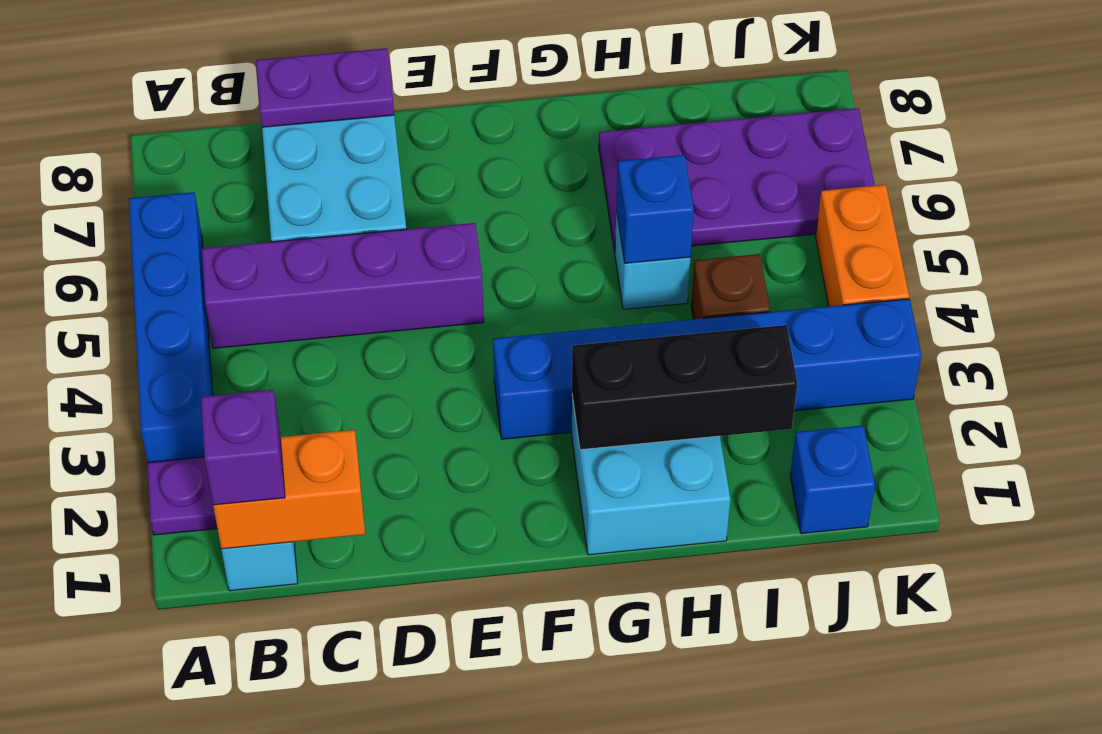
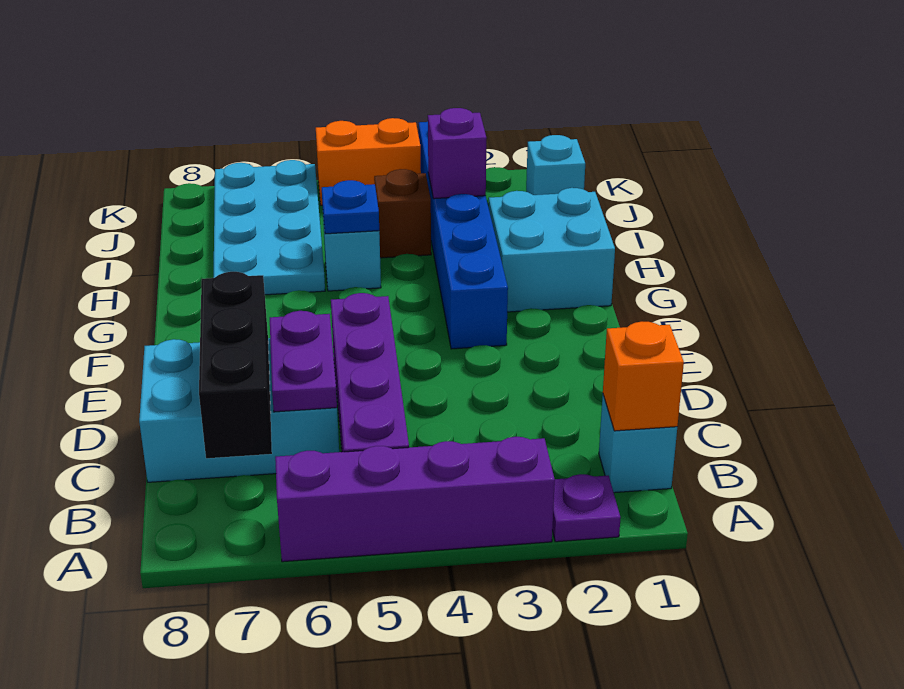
blue 1x4 brick [129,192,213,463] -> purple 1x4 brick [275,437,555,562]
orange 1x2 brick [213,430,365,549] -> orange 1x1 brick [603,322,684,431]
purple 1x1 brick [201,390,285,505] -> purple 1x1 brick moved to [428,108,487,199]
purple 1x2 plate [256,48,394,127] -> purple 1x2 plate moved to [270,311,337,412]
black 1x3 brick [572,325,797,450] -> black 1x3 brick moved to [199,272,272,458]
blue 1x1 brick [616,155,694,263] -> blue 1x1 plate [322,180,379,234]
purple 2x4 plate [599,108,875,252] -> cyan 2x4 plate [213,160,325,295]
blue 1x1 brick [790,425,875,534] -> cyan 1x1 brick [526,135,585,195]

